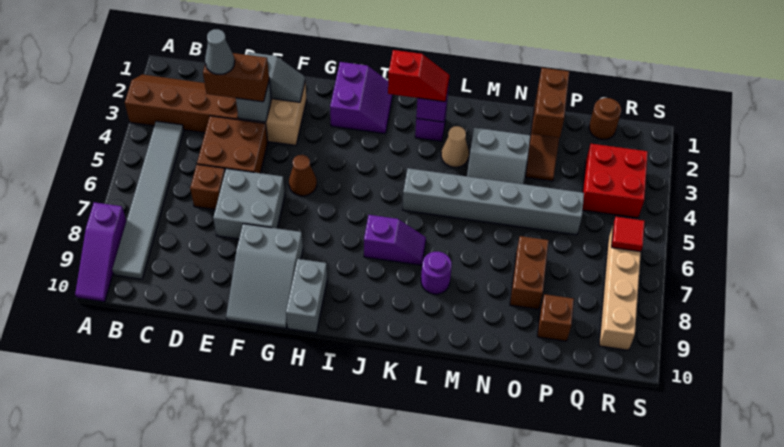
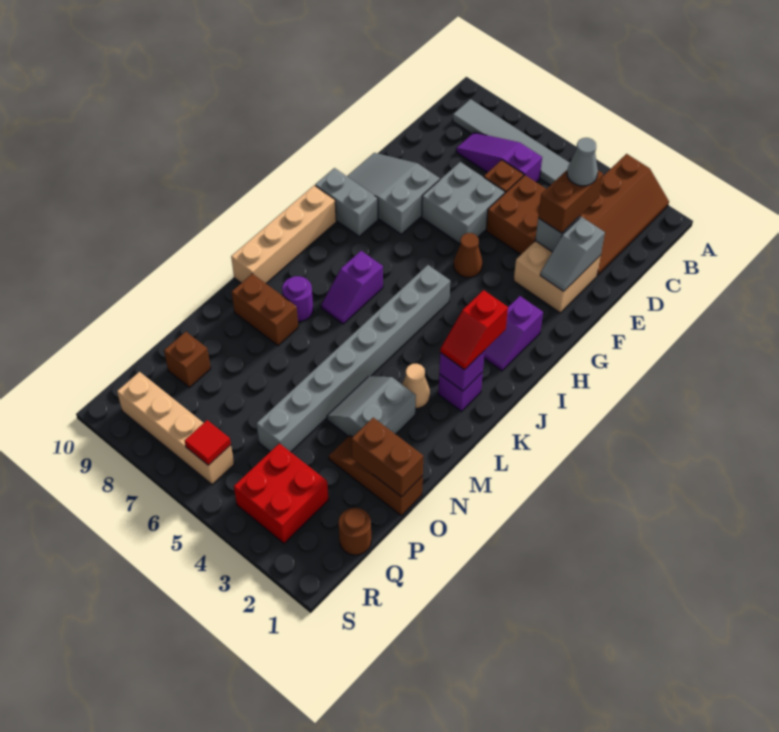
purple 1x3 slope [75,202,126,302] -> purple 1x3 slope moved to [456,132,542,182]
purple 2x2 slope [330,62,393,134] -> purple 1x2 slope [484,296,543,371]
none -> tan 1x4 brick [231,185,336,283]
grey 1x6 brick [403,168,584,235] -> grey 1x8 brick [256,265,450,452]
brown 1x2 brick [510,236,549,309] -> brown 1x2 brick moved to [232,274,298,346]

